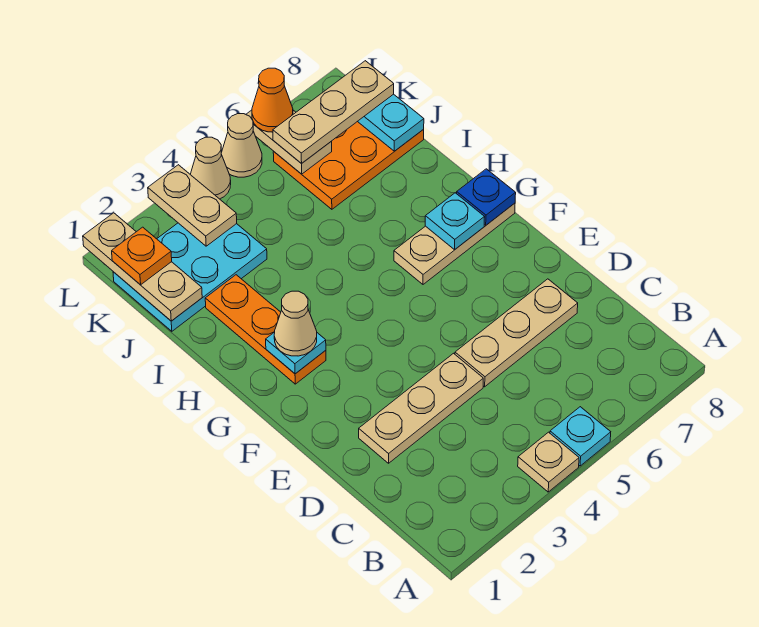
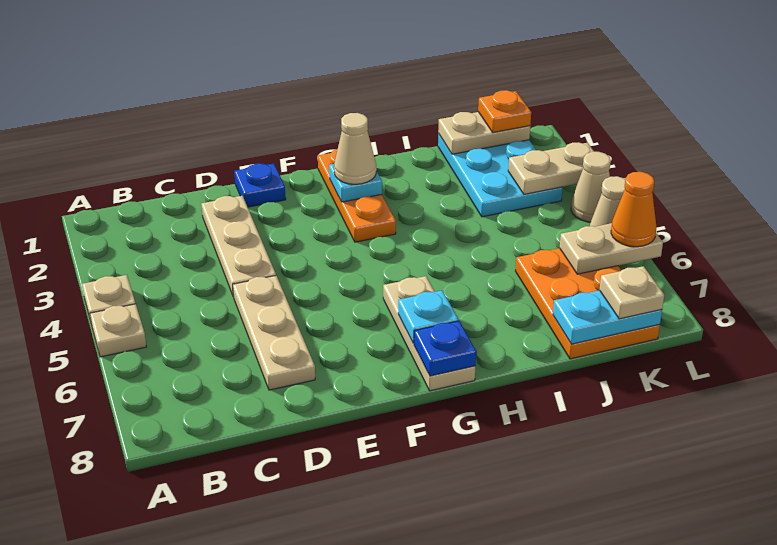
cyan 1x1 plate [550,407,611,466] -> tan 1x1 plate [90,304,147,357]
none -> blue 1x1 plate [234,164,286,207]
orange 1x3 plate [205,275,326,384] -> orange 1x3 plate turned to [318,149,396,242]
tan 1x3 plate [83,213,202,321] -> tan 1x2 plate [438,112,530,154]
tan 1x3 plate [273,61,394,164] -> tan 1x1 plate [599,266,664,319]

